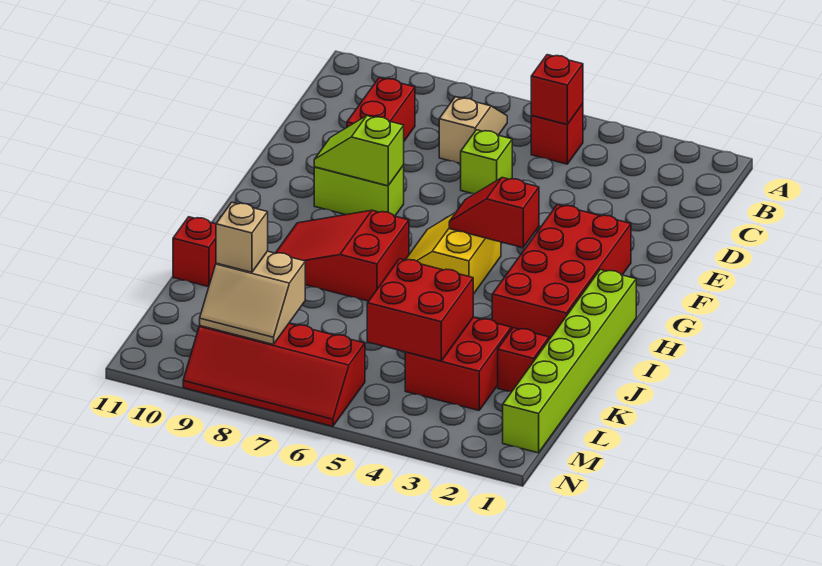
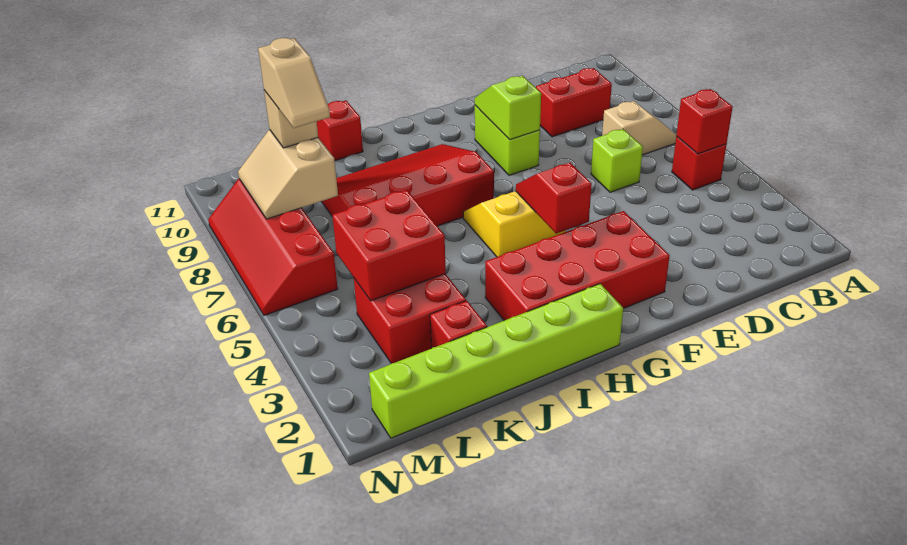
red 2x3 slope [276,210,409,301] -> red 3x4 slope [321,144,494,226]
none -> tan 1x2 slope [258,38,330,128]

